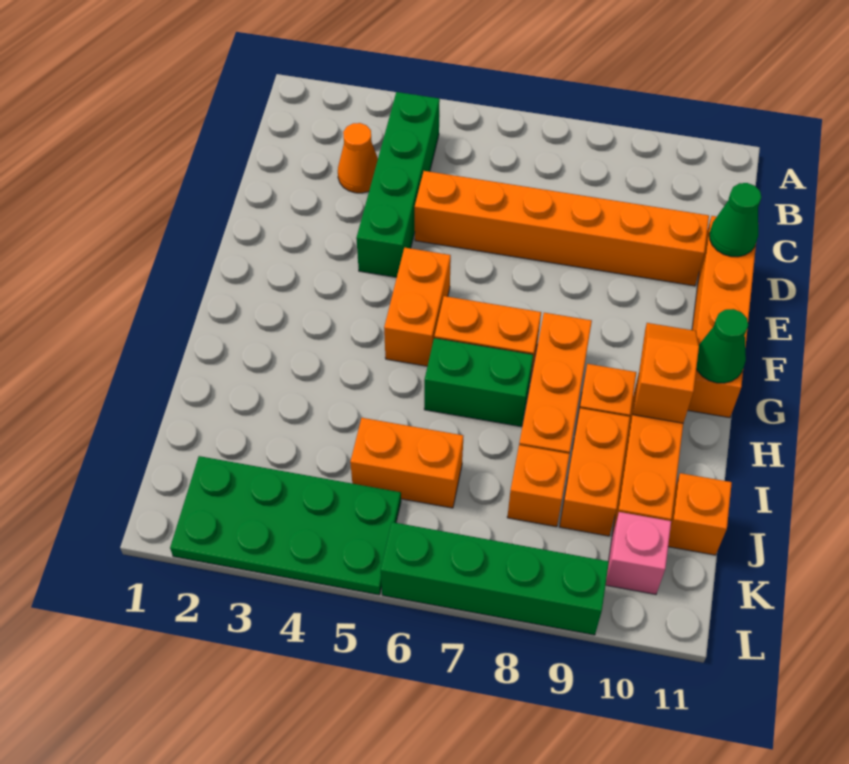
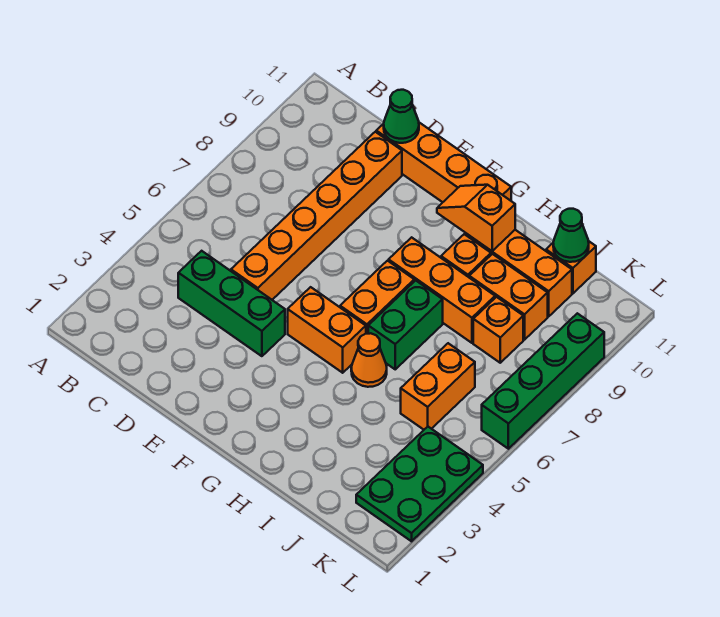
green 1x4 brick [356,92,440,277] -> green 1x3 brick [178,251,285,356]
orange 1x1 cone [338,123,378,193] -> orange 1x1 cone moved to [351,333,387,387]
green 1x1 cone [696,309,748,383] -> green 1x1 cone moved to [553,209,589,262]
green 2x4 plate [170,456,401,595] -> green 2x3 plate [356,427,483,541]
pink 1x1 brick [606,512,671,594] -> none

